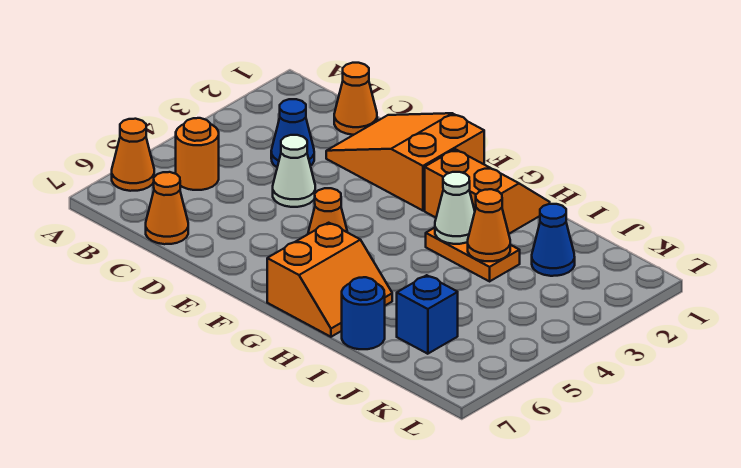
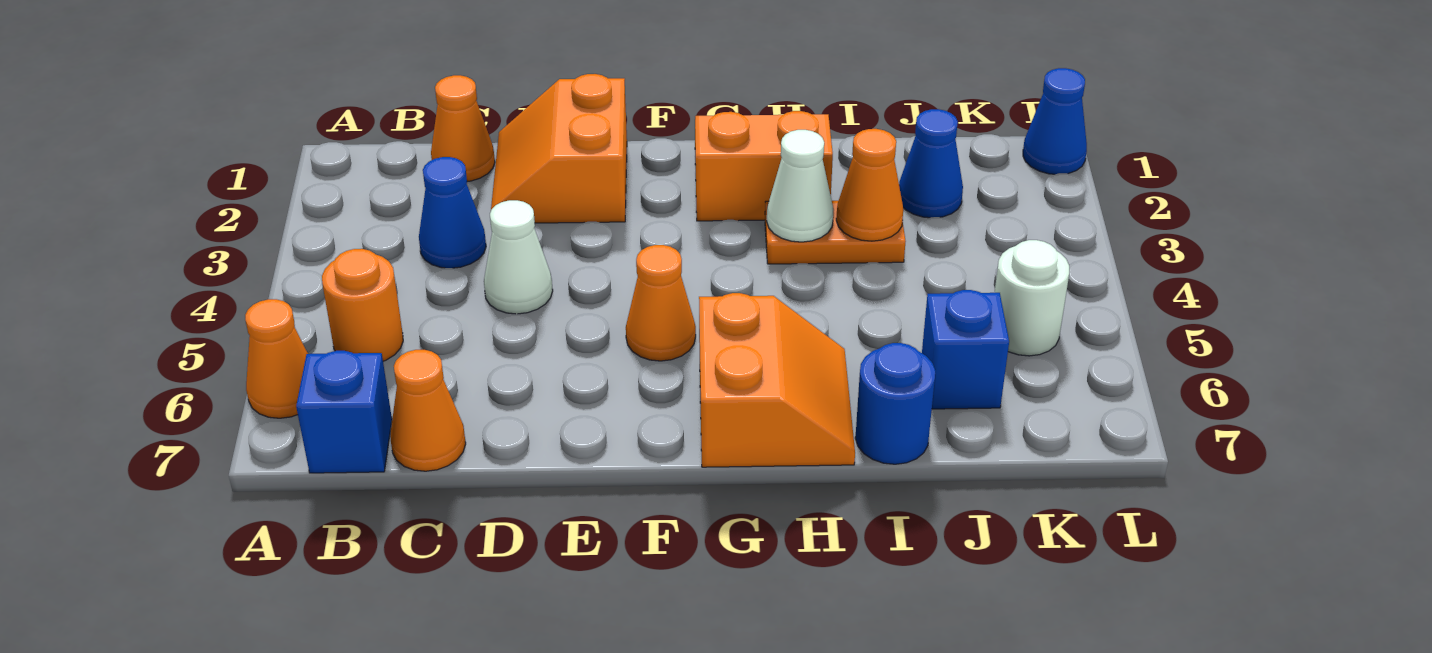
none -> blue 1x1 brick [296,351,392,473]
orange 2x3 slope [326,113,484,211] -> orange 2x2 slope [491,74,627,223]
none -> white 1x1 round brick [995,240,1069,356]
none -> blue 1x1 cone [1023,68,1087,174]

